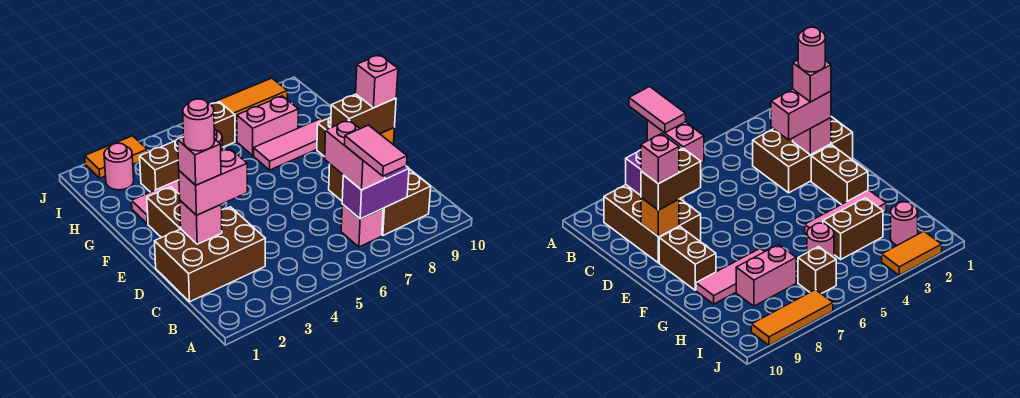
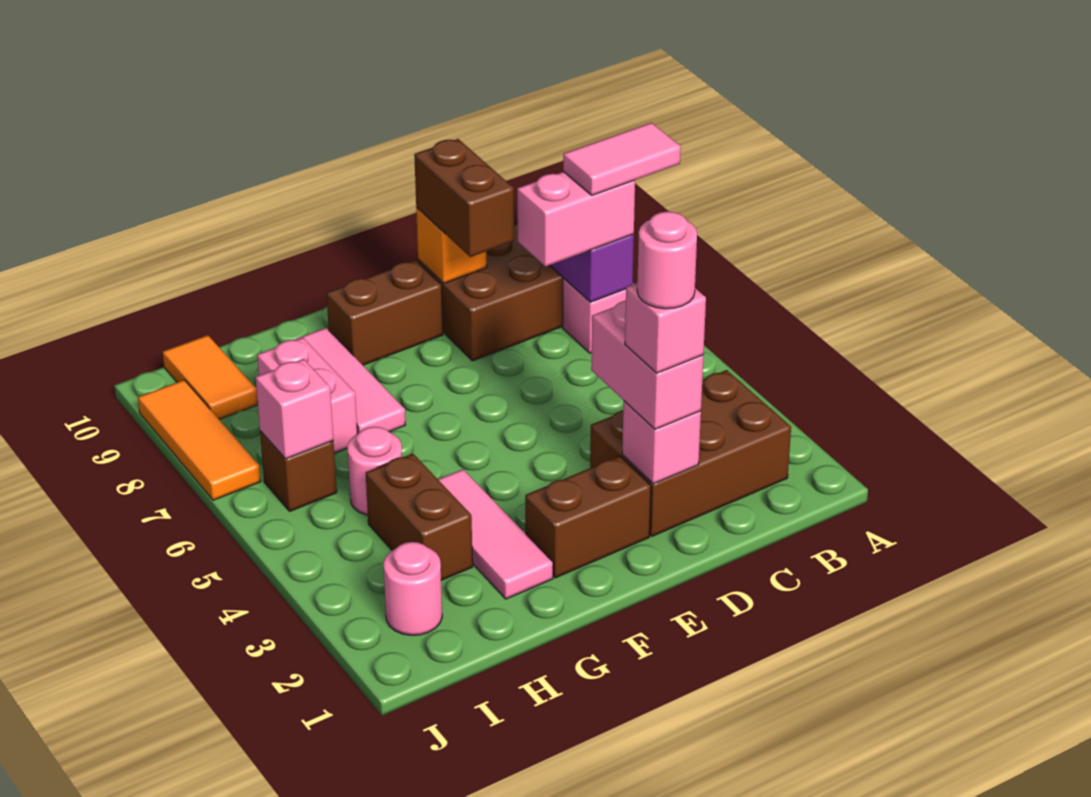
brown 2x3 brick [155,207,265,302] -> brown 2x3 brick turned to [590,370,791,536]
pink 1x1 brick [356,55,398,108] -> pink 1x1 brick moved to [256,359,334,459]
orange 1x2 tile [85,136,148,178] -> orange 1x2 tile moved to [163,335,258,419]

